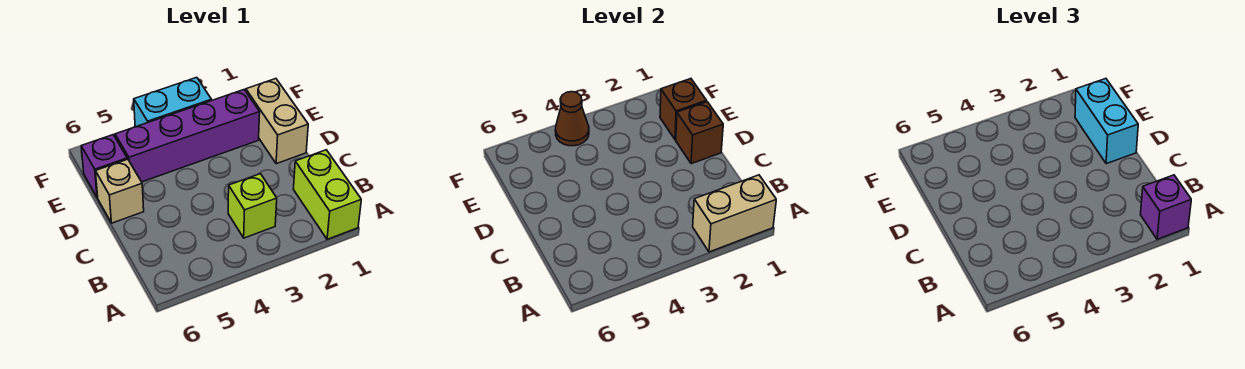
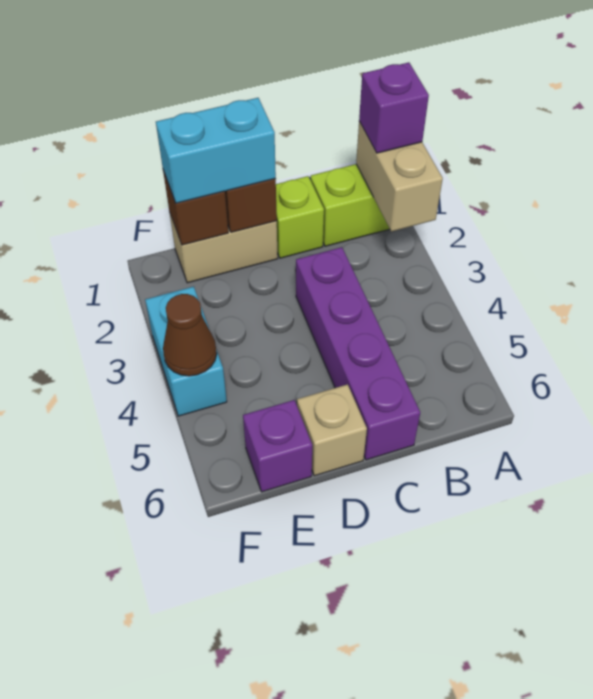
lime 1x1 brick [228,174,277,238] -> lime 1x1 brick moved to [276,176,324,258]
purple 1x4 brick [115,90,260,182] -> purple 1x4 brick moved to [296,247,420,460]

